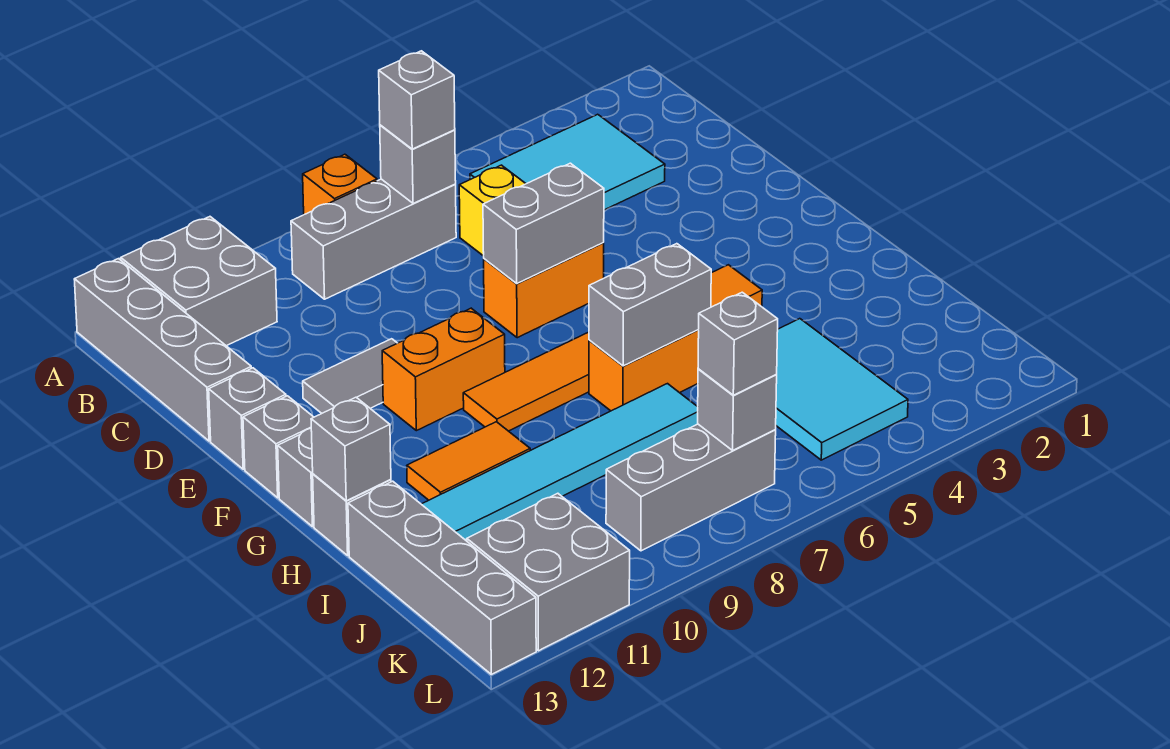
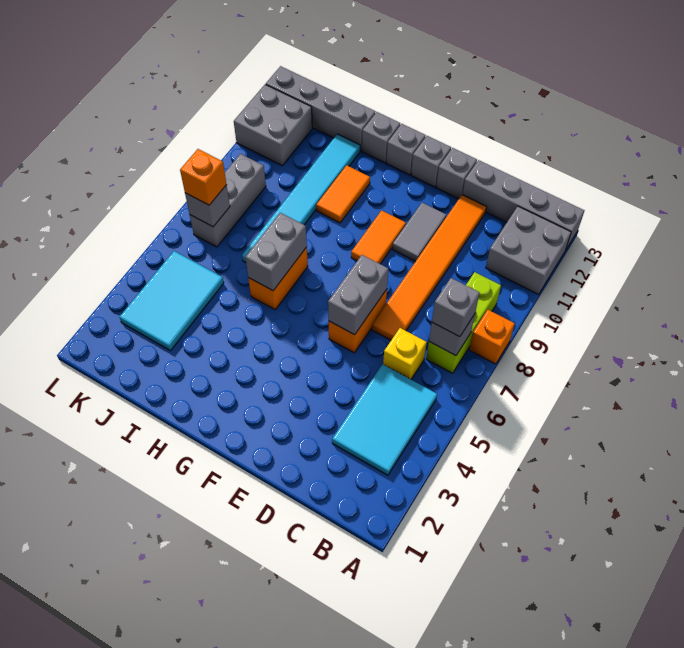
grey 1x3 brick [291,179,456,299] -> lime 1x3 brick [426,272,501,373]
orange 1x2 brick [382,308,505,431] -> orange 1x2 tile [351,210,406,264]
orange 1x6 tile [463,265,762,431] -> orange 1x6 tile moved to [372,195,487,340]
grey 1x1 brick [311,397,391,501] -> none
cyan 2x3 tile [776,319,908,460] -> cyan 2x3 tile turned to [120,251,224,351]
grey 1x1 brick [698,292,778,395] -> orange 1x1 brick [180,149,227,205]

